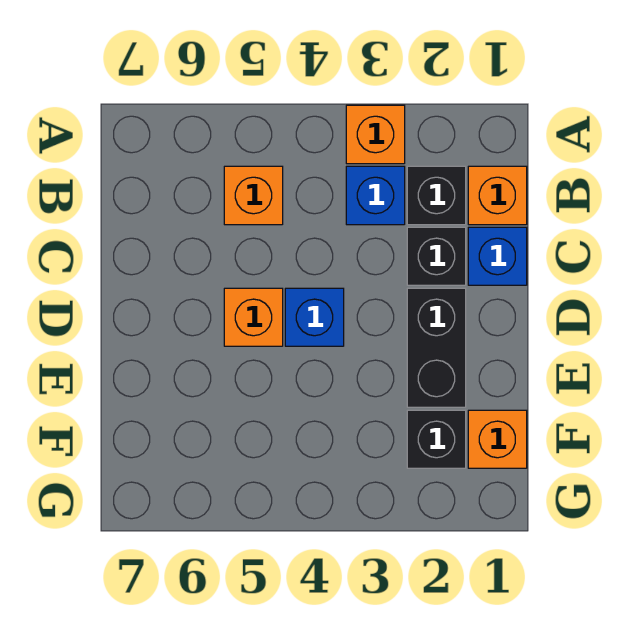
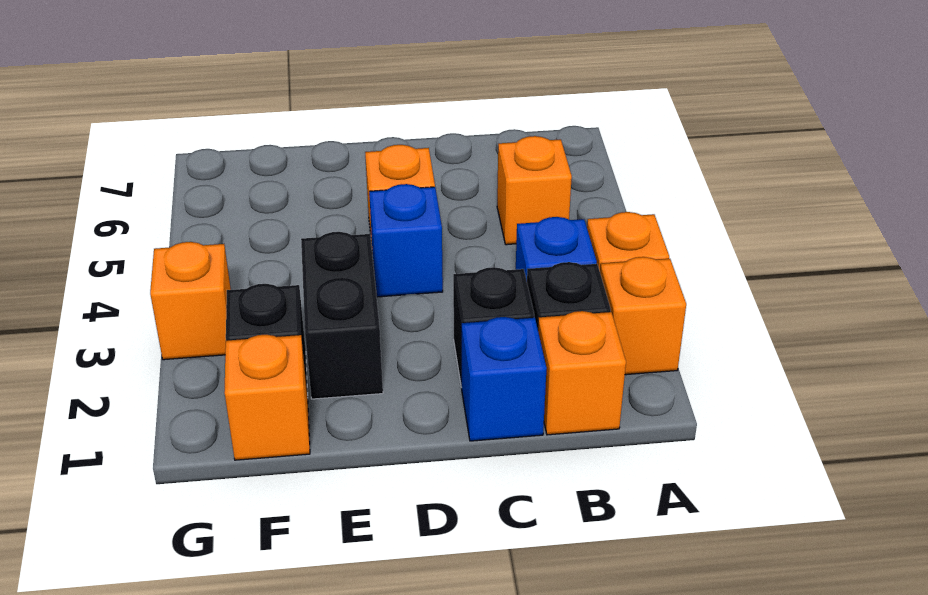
none -> orange 1x1 brick [600,257,686,375]
black 1x2 brick [407,288,466,407] -> black 1x2 brick turned to [301,232,383,399]
none -> orange 1x1 brick [150,242,231,360]

